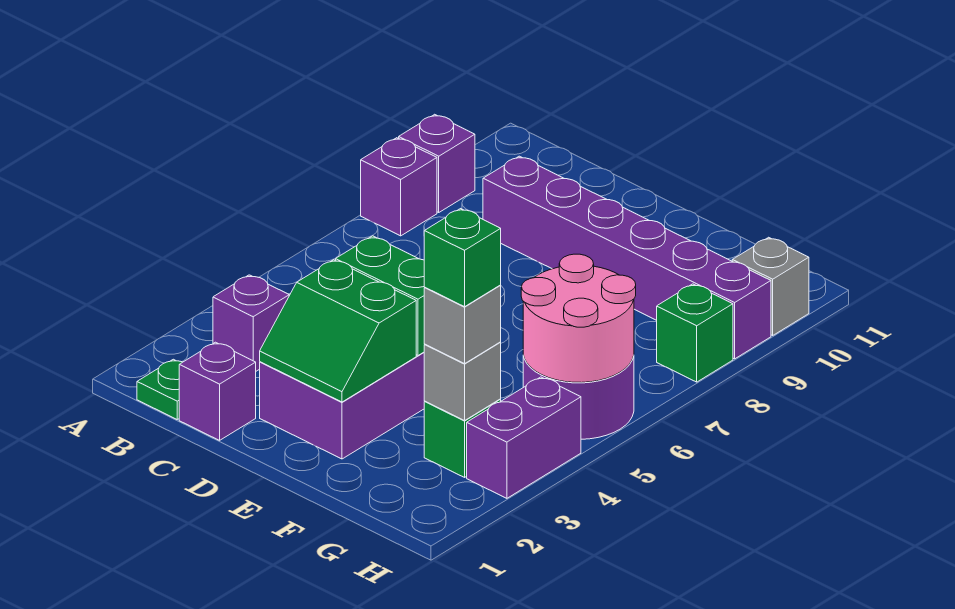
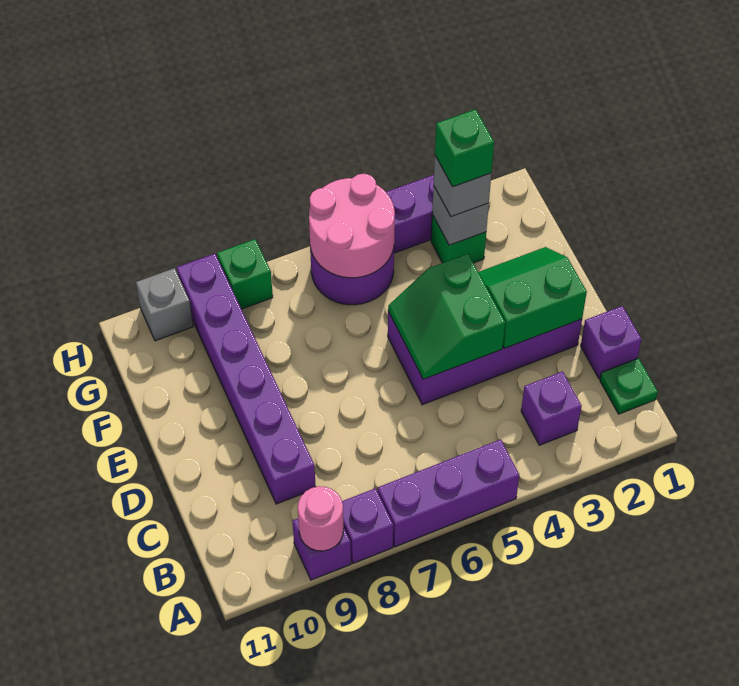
none -> purple 1x3 brick [378,439,519,547]
none -> pink 1x1 round brick [298,486,344,551]
green 2x2 slope [260,260,416,402] -> green 2x2 slope turned to [478,247,587,348]

